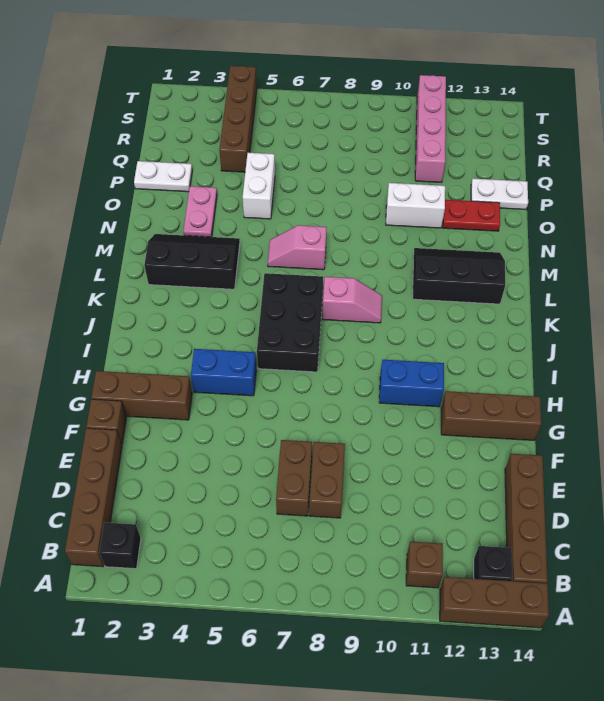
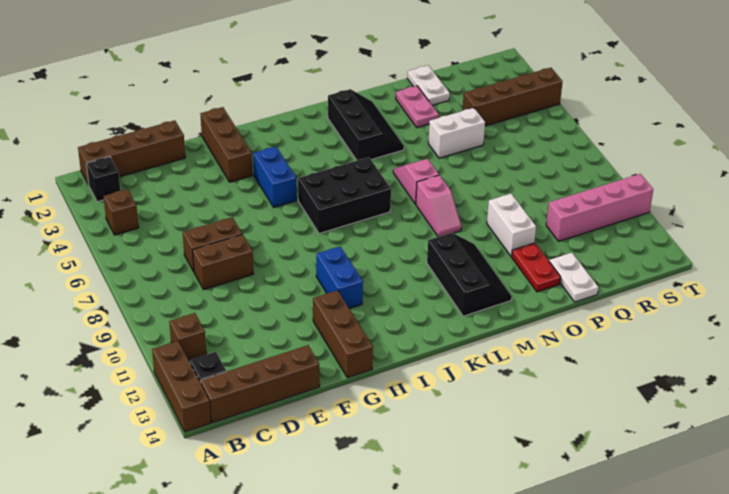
brown 1x1 brick [86,399,126,444] -> brown 1x1 brick moved to [104,189,139,235]
pink 1x2 slope [323,277,382,323] -> pink 1x2 slope moved to [416,175,462,237]
pink 1x2 plate [183,186,217,237] -> pink 1x2 plate turned to [396,86,439,128]

